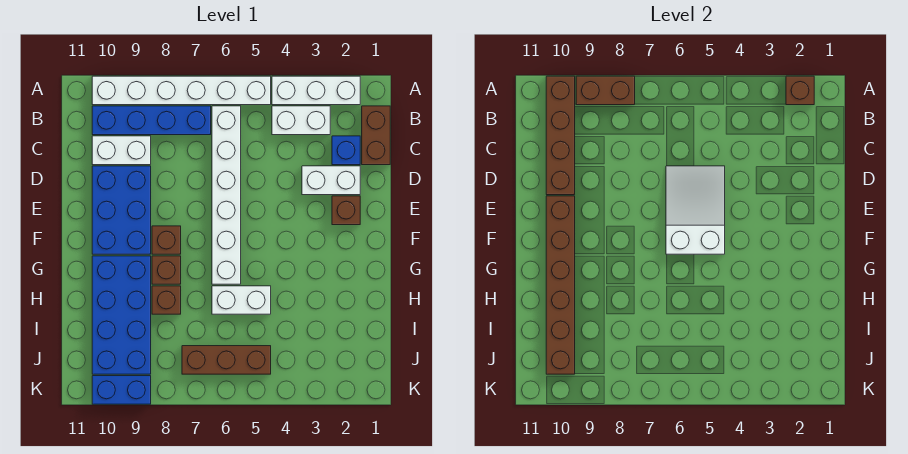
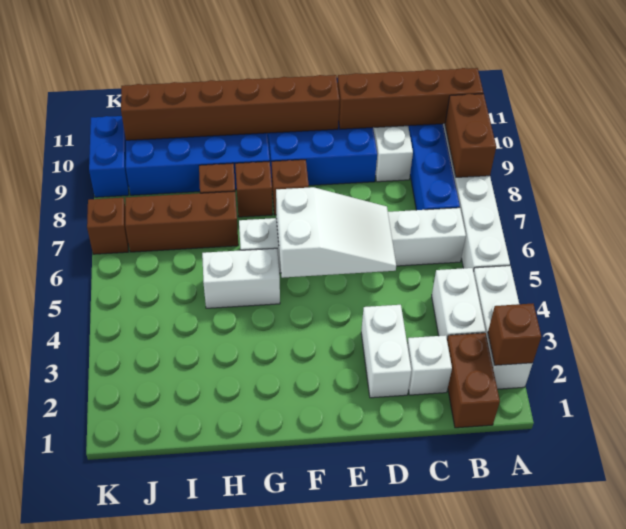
brown 1x2 brick [362,106,390,165] -> brown 1x2 brick turned to [447,333,500,428]
blue 1x1 brick [332,136,360,165] -> white 1x1 brick [407,335,452,395]
brown 1x1 brick [332,196,360,225] -> brown 1x1 brick moved to [87,198,128,254]
white 1x2 brick [212,286,271,314] -> white 1x2 brick turned to [202,248,280,308]
brown 1x3 brick [182,346,271,374] -> brown 1x3 brick turned to [125,191,238,252]

